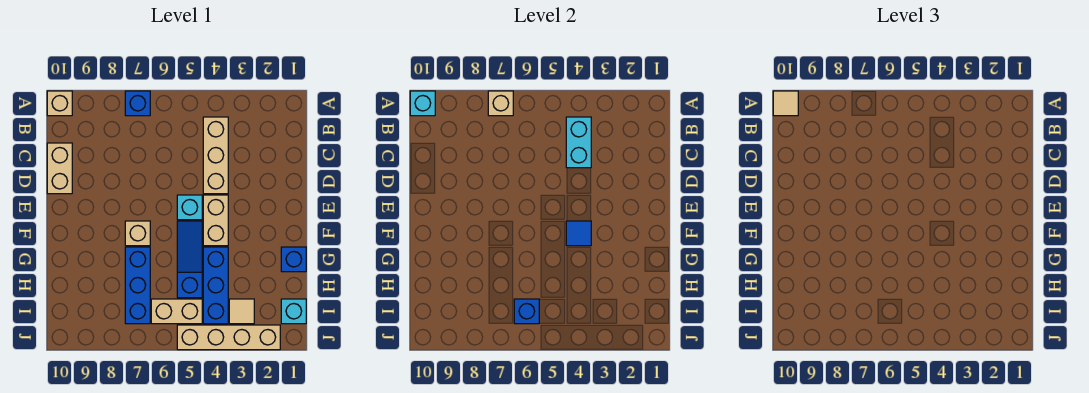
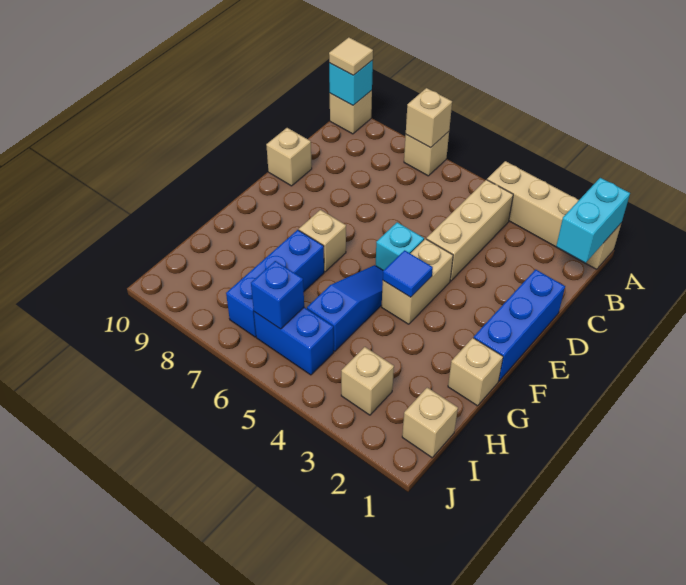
blue 1x1 brick [125,91,150,116] -> tan 1x1 brick [404,132,449,176]
cyan 1x2 brick [566,117,591,168] -> cyan 1x2 brick moved to [556,178,630,263]
tan 1x2 brick [47,143,72,194] -> tan 1x1 brick [266,128,312,186]
blue 1x1 brick [281,247,306,272] -> tan 1x1 brick [448,338,503,406]
blue 1x3 brick [203,247,228,324] -> blue 1x3 brick moved to [474,269,565,381]
cyan 1x1 brick [281,299,306,324] -> tan 1x1 brick [402,388,458,458]
tan 1x1 tile [229,299,254,324] -> tan 1x1 brick [341,347,394,415]
tan 1x2 brick [151,299,202,324] -> blue 1x2 brick [254,307,334,375]
tan 1x4 brick [177,325,280,350] -> tan 1x4 brick moved to [487,161,621,269]

